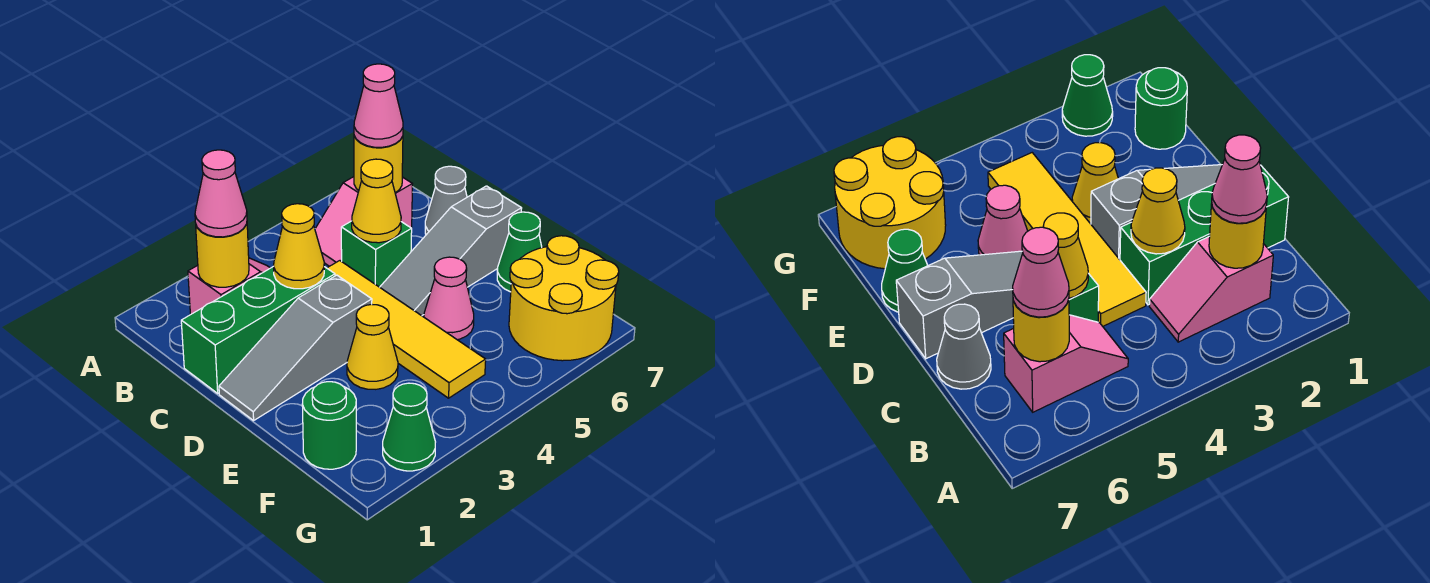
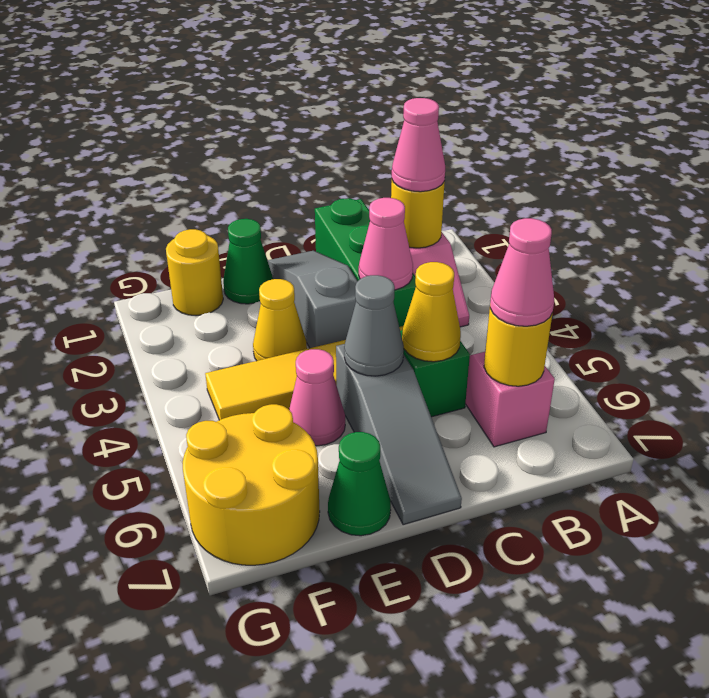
yellow 1x1 cone [274,204,324,289] -> pink 1x1 cone [359,198,413,290]
grey 1x1 cone [425,166,467,235] -> grey 1x1 cone moved to [344,275,404,376]
grey 1x3 slope [380,186,522,316] -> grey 1x3 slope turned to [336,344,462,525]
green 1x1 round brick [302,382,356,469] -> yellow 1x1 round brick [166,229,223,316]
green 1x1 cone [383,383,435,471] -> green 1x1 cone moved to [223,219,273,304]

